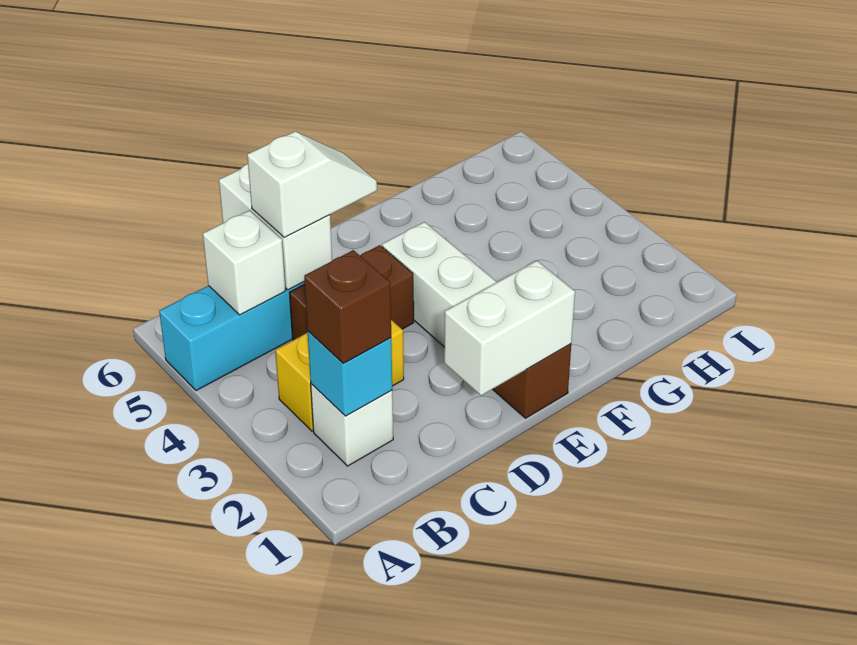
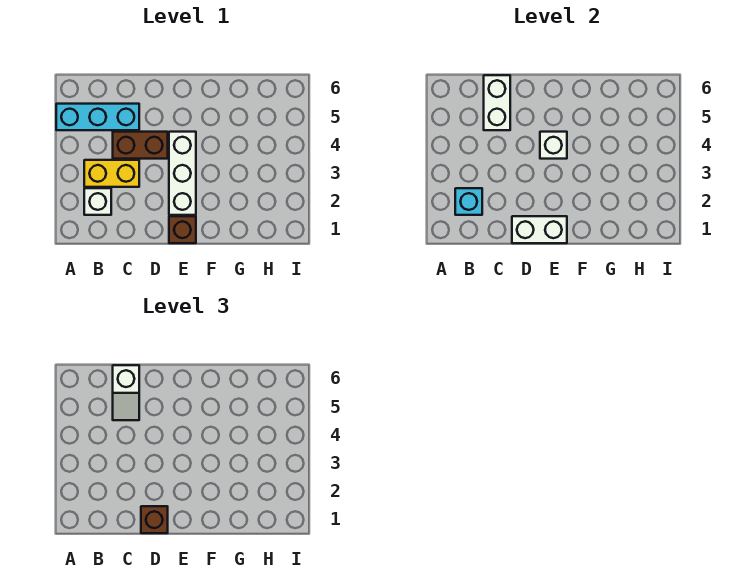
brown 1x1 brick [304,250,391,363] -> brown 1x1 brick moved to [141,506,168,533]
white 1x1 brick [203,210,285,315] -> white 1x1 brick moved to [540,132,567,159]
white 1x2 slope [247,132,377,237] -> white 1x2 slope turned to [113,365,139,420]

